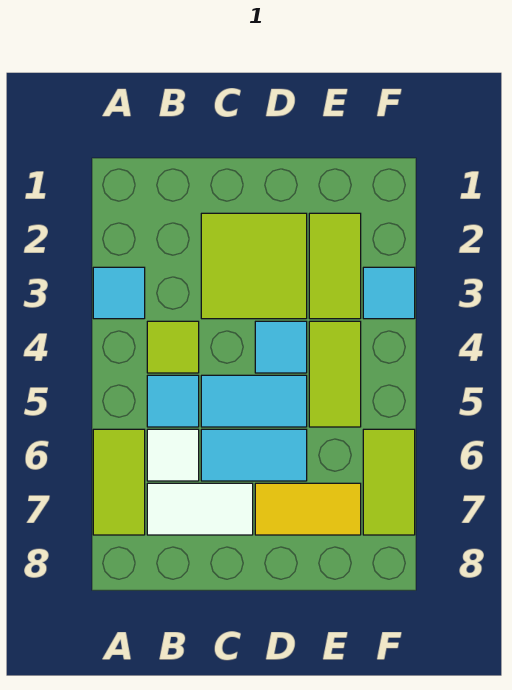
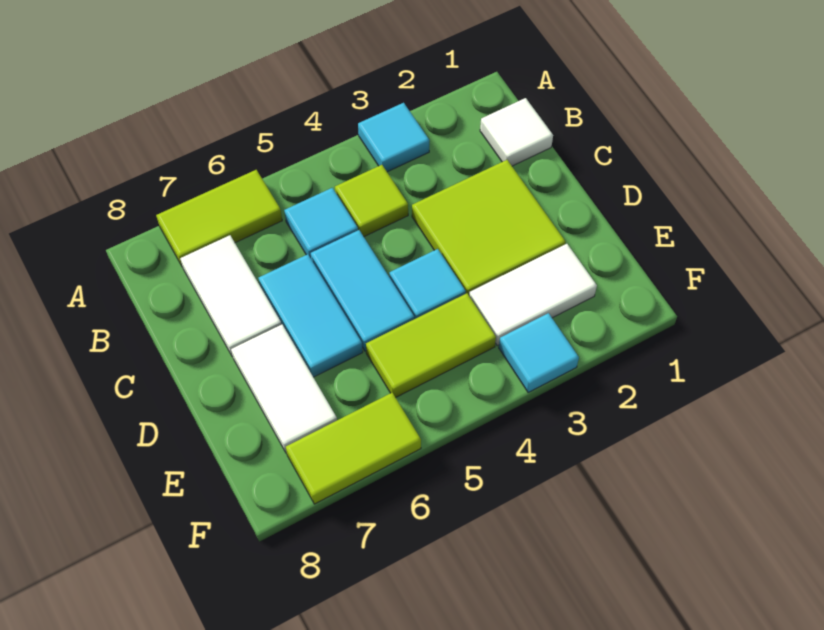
white 1x1 tile [147,429,199,481] -> white 1x1 tile moved to [480,98,553,166]
yellow 1x2 tile [255,483,361,535] -> white 1x2 tile [231,324,337,453]
lime 1x2 tile [309,213,361,319] -> white 1x2 tile [469,244,597,346]

